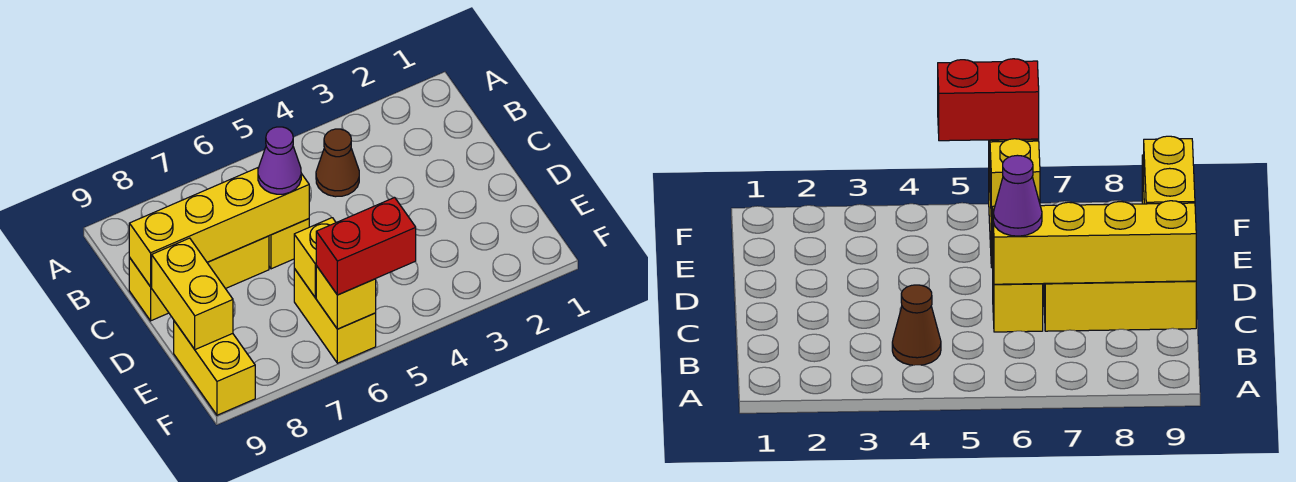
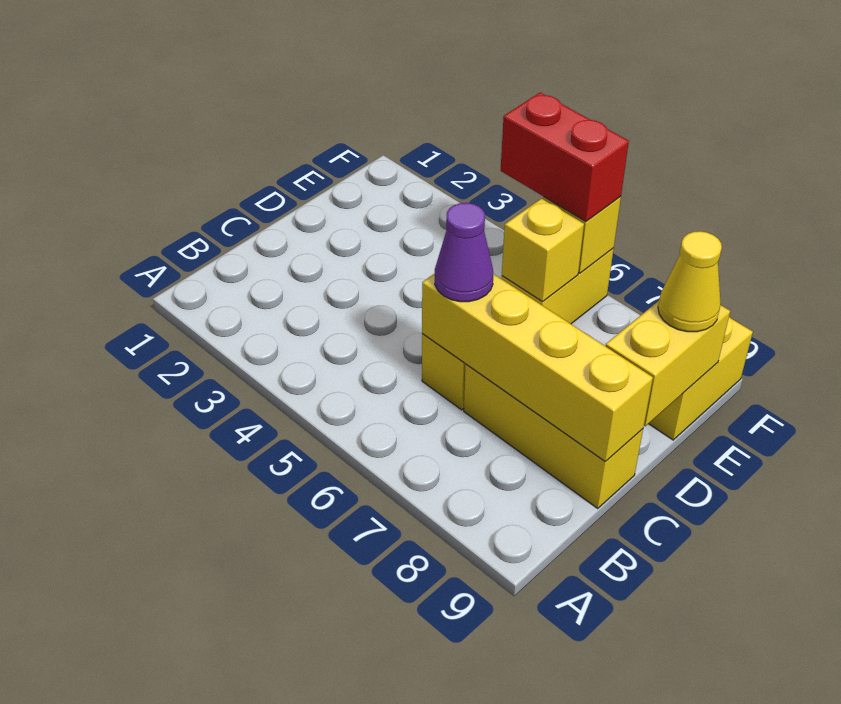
brown 1x1 cone [316,129,359,197] -> none
none -> yellow 1x1 cone [658,231,722,332]

